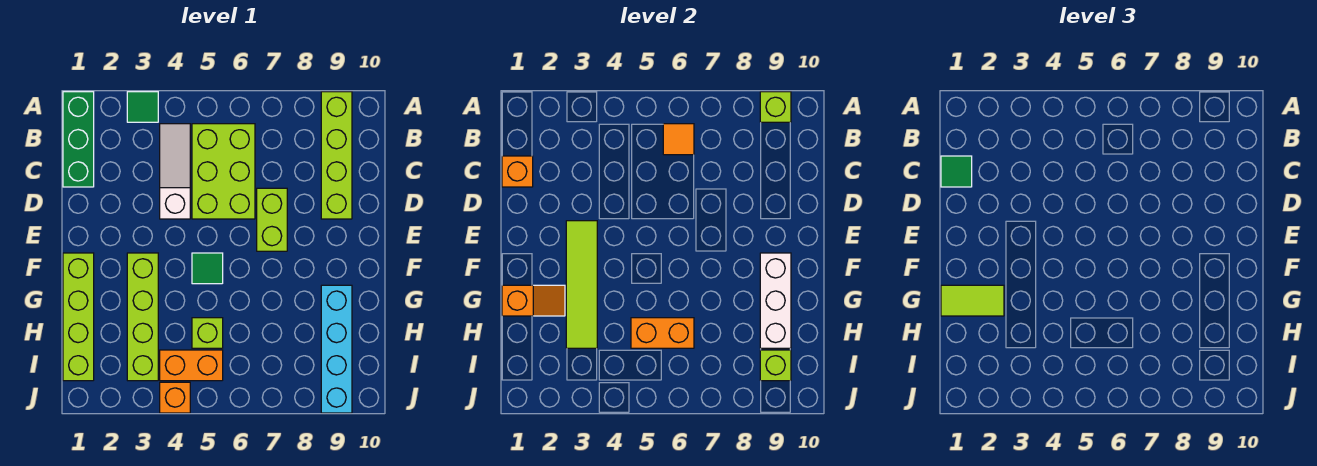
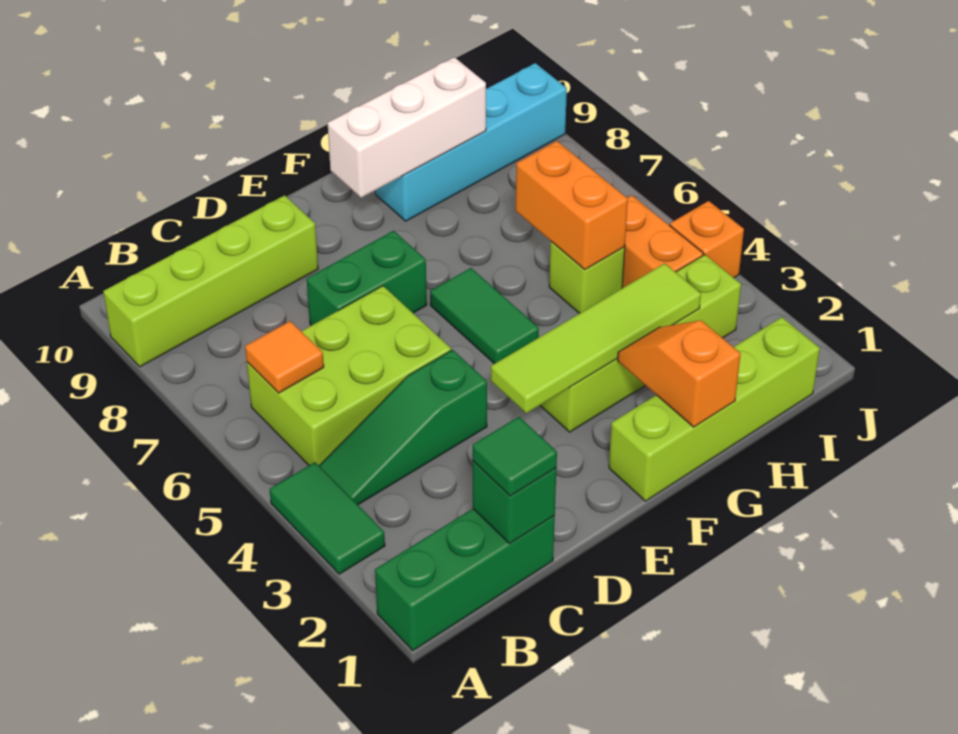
green 1x1 tile [127,92,158,122] -> green 1x2 tile [270,462,385,574]
lime 1x1 brick [760,92,791,122] -> none
white 1x3 slope [160,124,190,219] -> green 1x3 slope [319,350,487,505]
orange 1x1 brick [502,156,533,187] -> green 1x1 brick [473,461,556,544]
lime 1x2 brick [257,188,287,251] -> green 1x2 brick [307,231,427,326]
green 1x1 tile [192,253,223,284] -> green 1x2 tile [430,268,539,364]
lime 1x2 tile [941,285,1004,316] -> none
lime 1x1 brick [760,350,791,381] -> none

